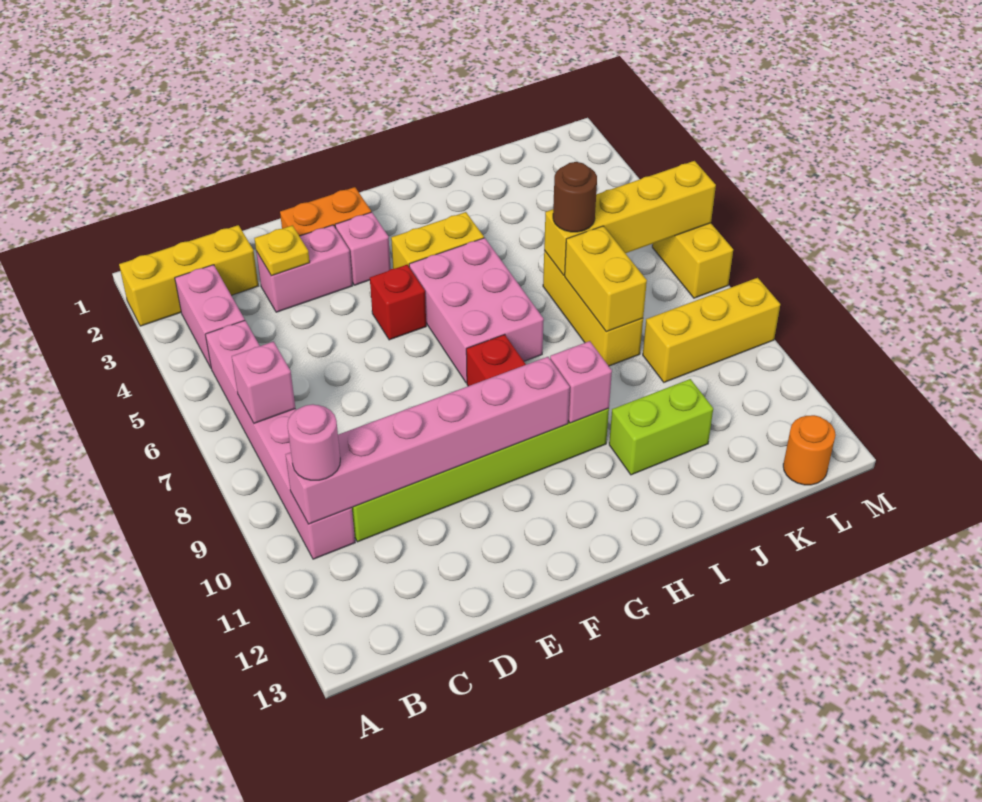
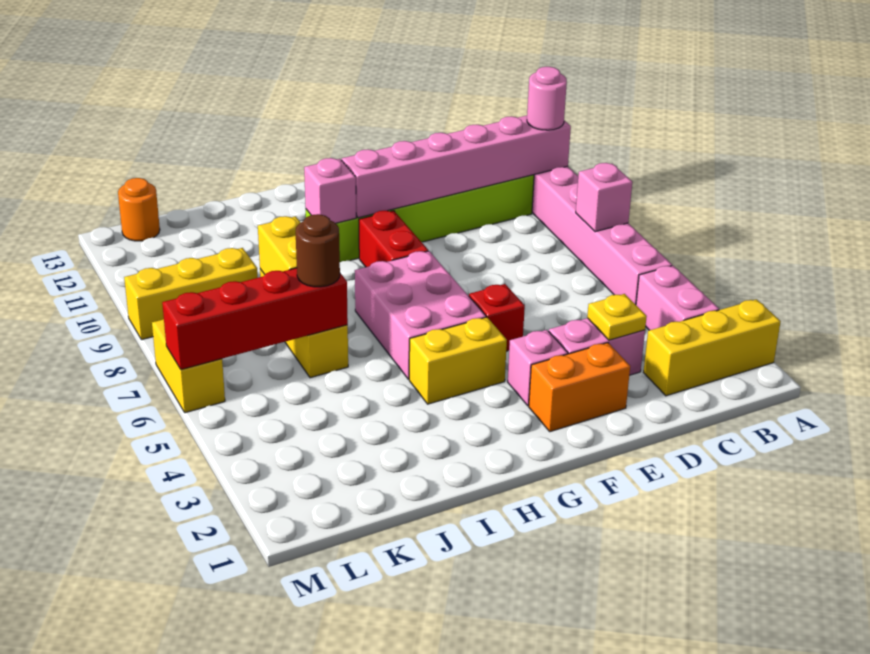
lime 1x2 brick [609,379,713,475] -> none
yellow 1x4 brick [544,161,716,275] -> red 1x4 brick [162,268,348,370]

